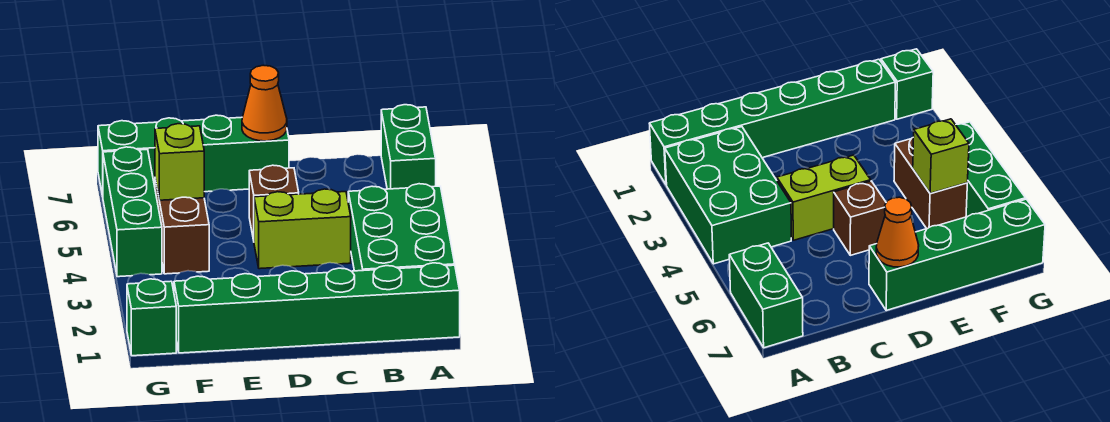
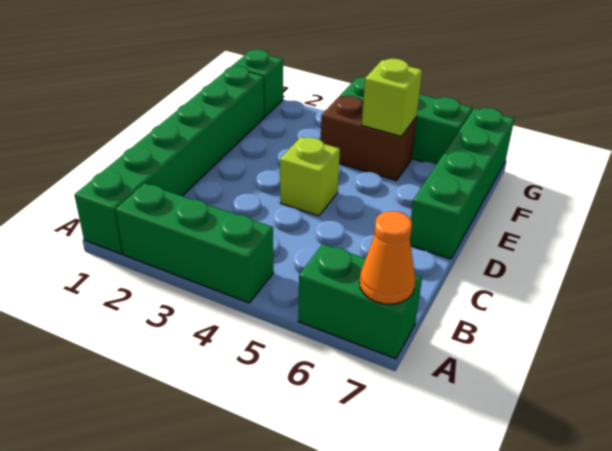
green 2x3 brick [348,184,455,271] -> green 1x3 brick [115,183,274,303]
lime 1x2 brick [254,189,351,269] -> lime 1x1 brick [280,137,340,216]
brown 1x1 brick [249,165,299,240] -> none
orange 1x1 cone [242,65,287,141] -> orange 1x1 cone moved to [360,211,415,304]

